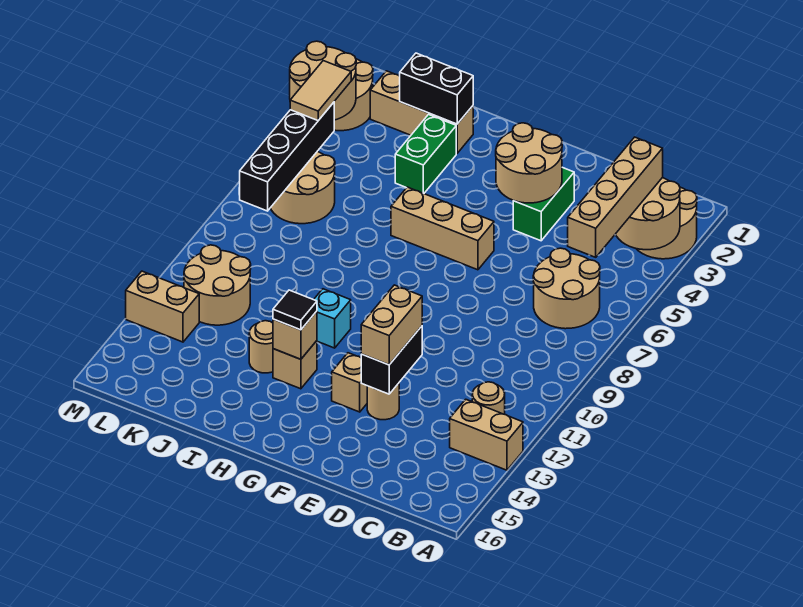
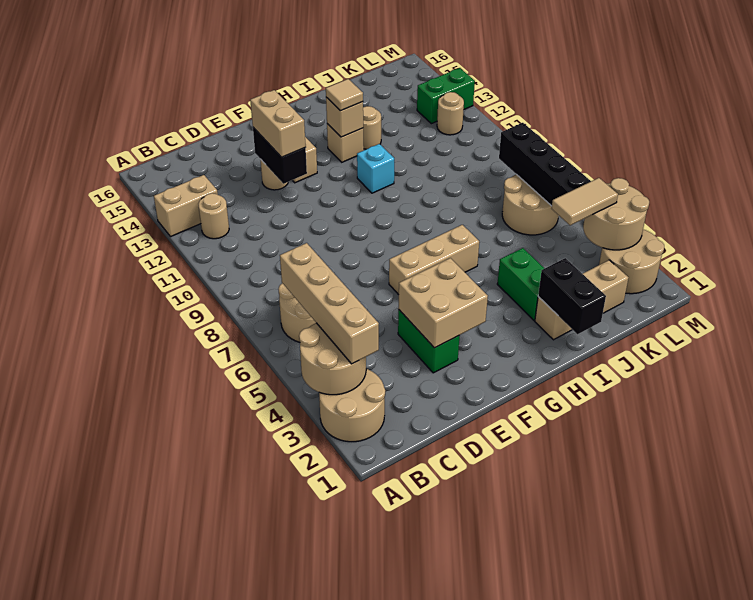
tan 2x2 round brick [496,123,562,203] -> tan 2x2 brick [398,258,488,348]
black 1x1 tile [273,290,317,330] -> tan 1x1 tile [326,79,363,111]
black 1x2 brick [400,53,473,124] -> black 1x2 brick turned to [538,258,606,334]
tan 2x2 round brick [184,245,251,325] -> tan 1x1 round brick [437,92,464,135]
tan 1x2 tile [290,61,351,120] -> tan 1x2 tile turned to [551,178,618,225]
tan 1x2 brick [126,271,199,342] -> green 1x2 brick [417,68,475,124]

